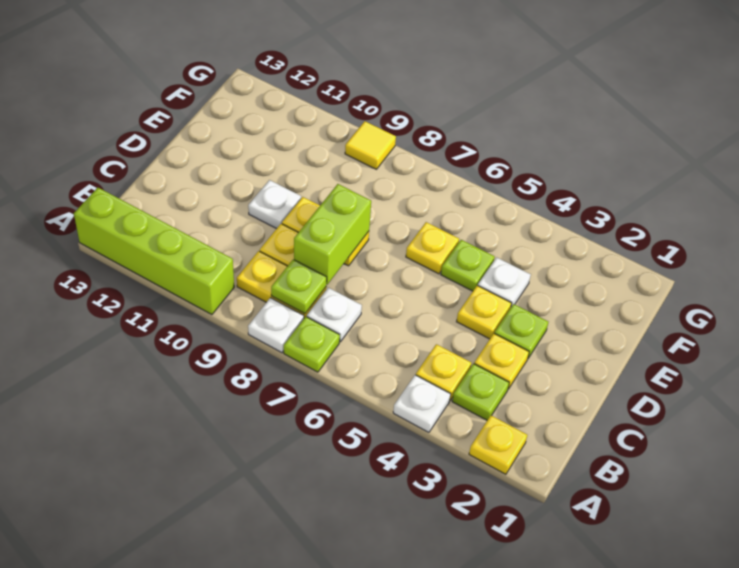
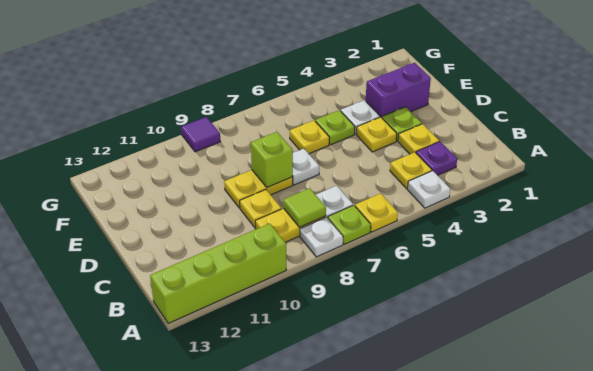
yellow 1x1 plate [469,415,527,474] -> yellow 1x1 plate moved to [355,193,398,232]
lime 1x1 plate [452,364,509,420] -> purple 1x1 plate [416,142,457,175]
lime 1x1 plate [271,260,327,314] -> lime 1x1 tile [283,188,326,227]
lime 1x2 brick [294,184,371,284] -> lime 1x1 brick [251,132,293,187]
white 1x1 plate [248,180,301,229] -> white 1x1 plate moved to [293,149,319,185]
none -> purple 1x2 brick [366,63,431,118]
yellow 1x1 tile [345,121,396,169] -> purple 1x1 tile [181,117,220,152]

